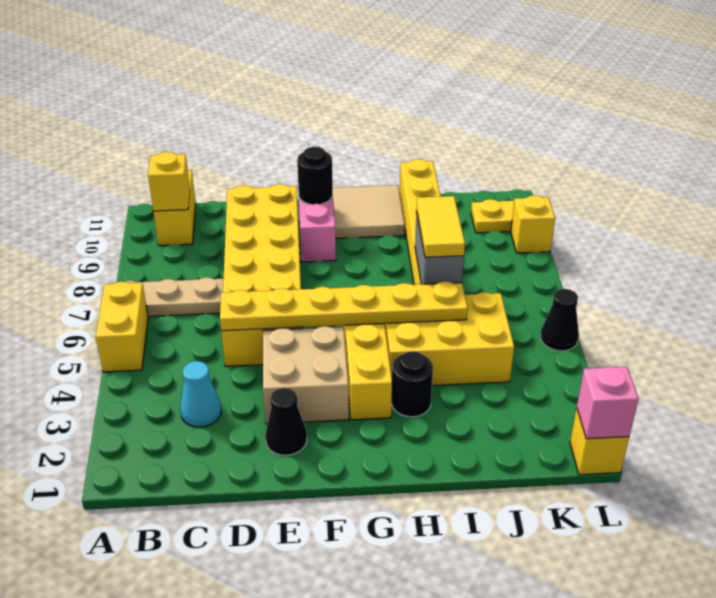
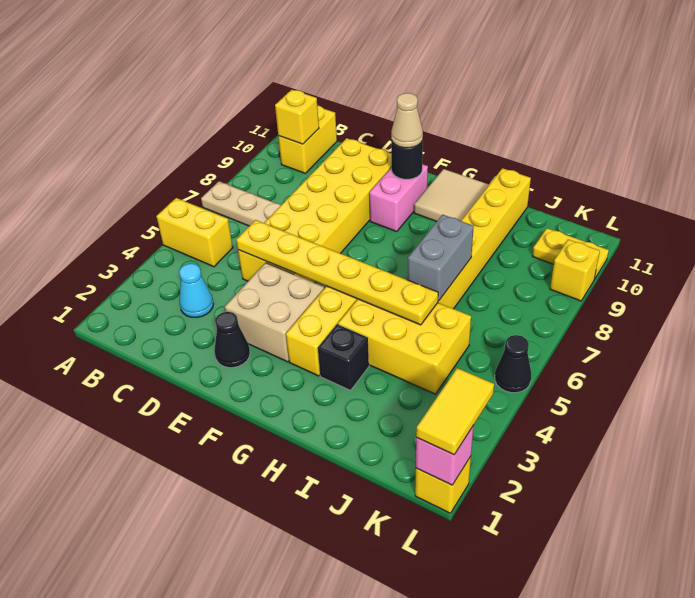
yellow 1x2 brick [96,282,148,372] -> yellow 1x2 brick turned to [156,198,233,267]
none -> tan 1x1 cone [391,93,423,148]
black 1x1 round brick [391,351,433,417] -> black 1x1 brick [318,324,369,390]
yellow 1x2 tile [417,196,465,257] -> yellow 1x2 tile moved to [416,368,494,455]

